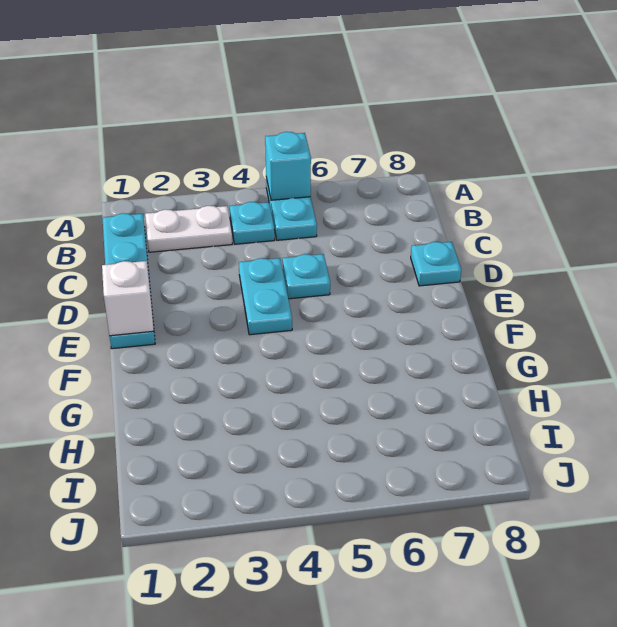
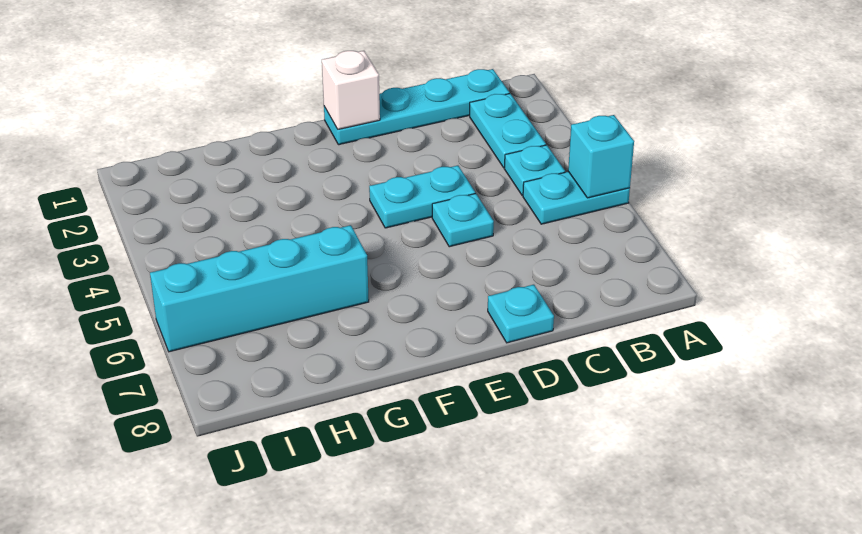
white 1x2 plate [145,206,232,252] -> cyan 1x2 plate [470,94,546,168]
none -> cyan 1x4 brick [150,225,369,352]

